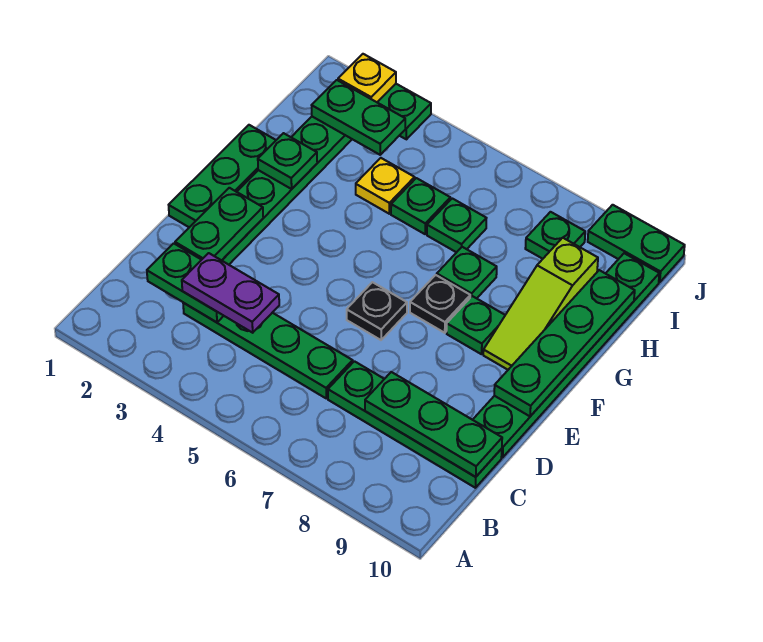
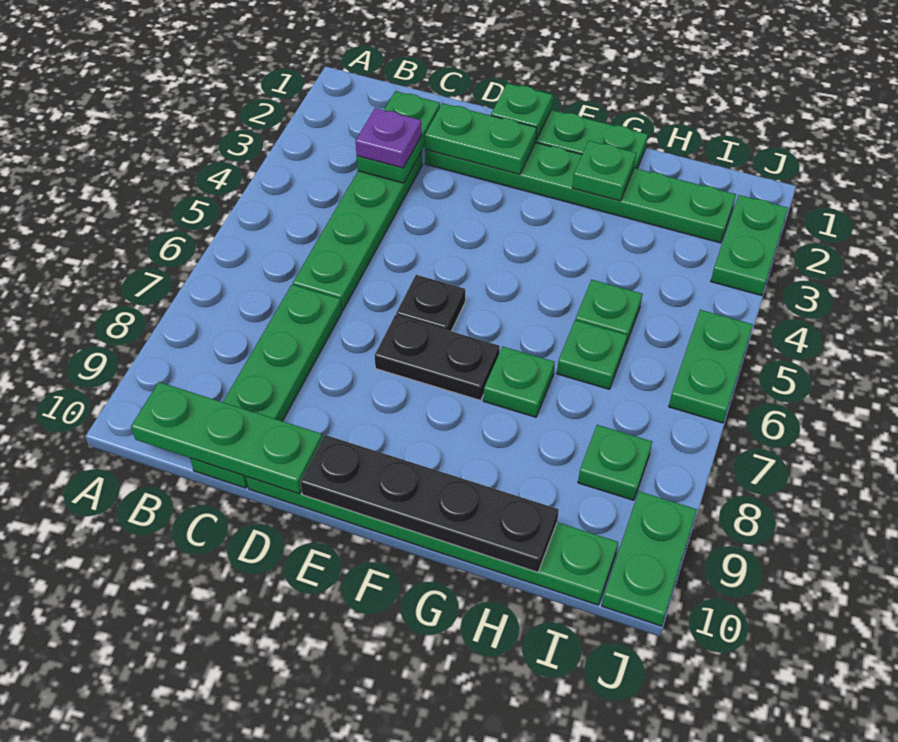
purple 1x2 plate [182,253,279,333] -> purple 1x1 plate [356,108,422,168]
green 1x3 plate [365,372,502,477] -> green 1x3 plate turned to [131,382,323,494]
green 1x4 plate [494,270,635,416] -> black 1x4 plate [300,435,559,572]
black 1x1 plate [410,275,470,333] -> black 1x2 plate [374,315,500,400]
green 1x1 plate [447,296,505,354] -> green 1x1 plate moved to [491,83,552,140]
lime 1x3 slope [483,238,598,370] -> none
yellow 1x1 plate [356,158,415,214] -> none
green 1x2 plate [312,80,405,155] -> green 1x2 plate moved to [669,310,753,423]
yellow 1x1 plate [338,54,396,102] -> none

